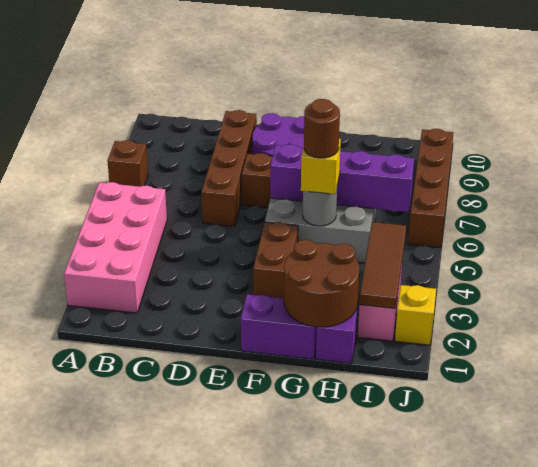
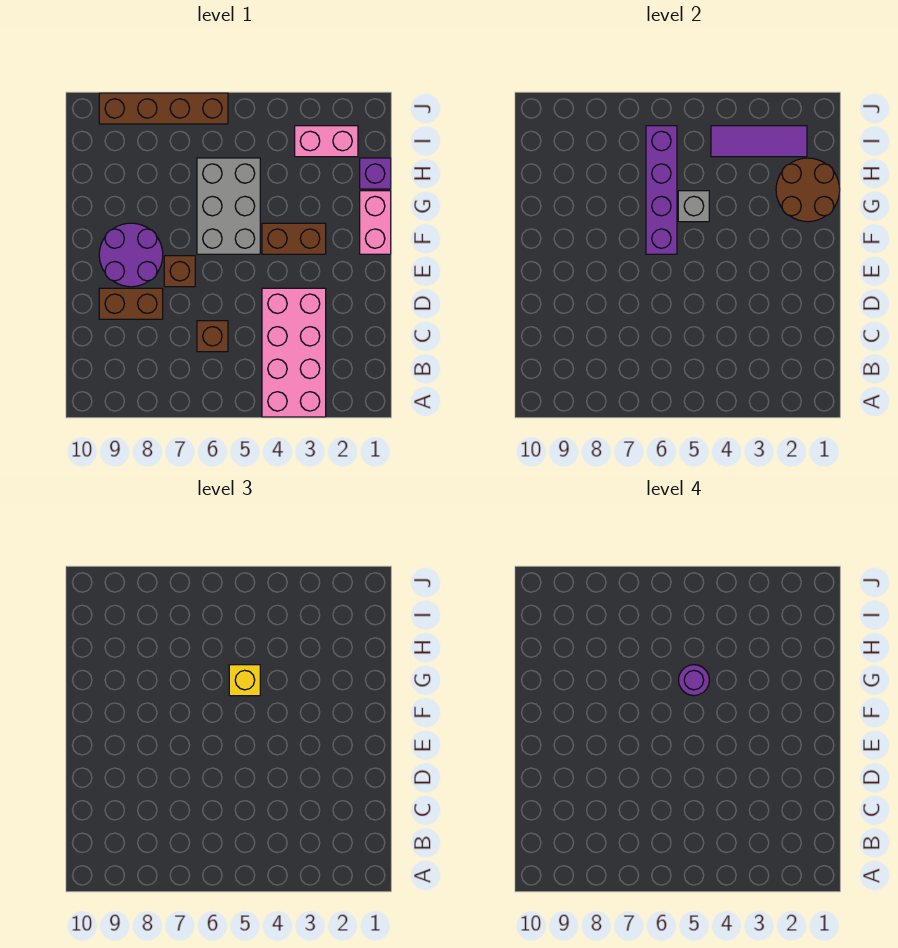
pink 2x4 brick [64,182,167,313] -> pink 2x4 brick turned to [262,288,326,417]
brown 1x1 brick [107,140,148,187] -> brown 1x1 brick moved to [197,321,228,352]
brown 1x4 brick [201,110,257,226] -> brown 1x2 brick [99,288,163,319]
purple 1x2 brick [241,294,317,359] -> pink 1x2 brick [360,191,391,254]
grey 1x1 round brick [303,188,337,226] -> grey 1x1 brick [678,191,709,222]
brown 1x1 round brick [304,99,340,158] -> purple 1x1 round brick [679,665,709,696]
brown 1x3 tile [359,222,406,309] -> purple 1x3 tile [711,126,807,157]
yellow 1x1 brick [395,285,436,345] -> none

